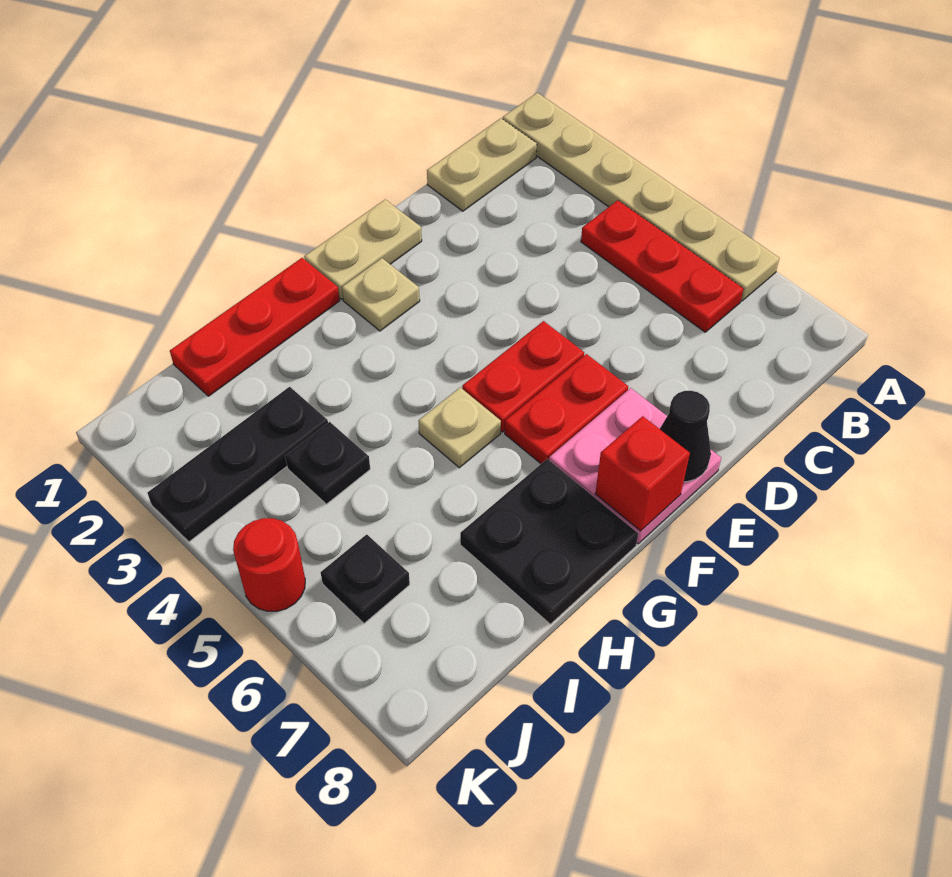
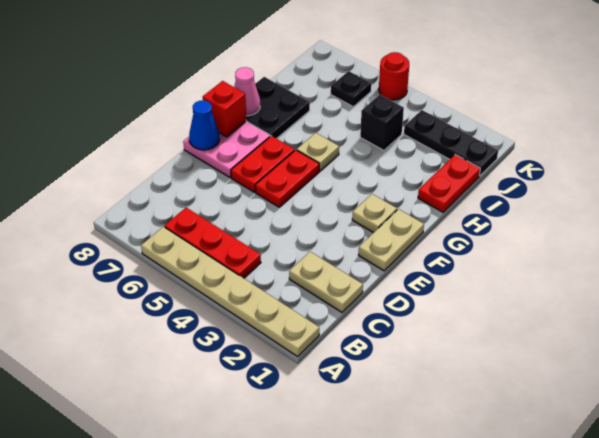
tan 1x2 plate [427,118,537,211] -> tan 1x2 plate turned to [289,252,363,312]
black 1x1 cone [660,391,711,482] -> blue 1x1 cone [189,100,220,150]
red 1x3 plate [170,258,340,396] -> red 1x2 plate [418,155,480,212]
none -> pink 1x1 cone [234,67,260,116]
black 1x3 plate [147,387,328,542] -> black 1x3 plate turned to [404,110,498,176]
black 1x1 plate [285,422,370,504] -> black 1x1 brick [360,95,404,150]

